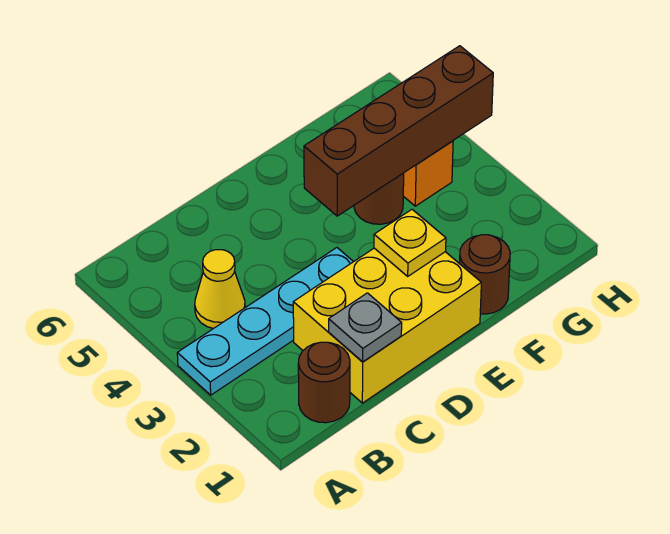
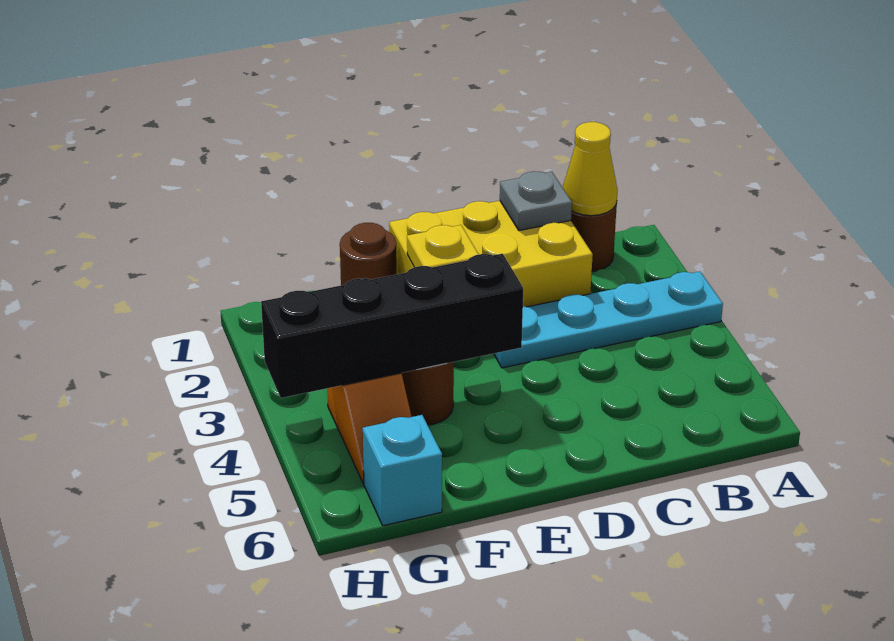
yellow 1x1 cone [195,250,245,329] -> yellow 1x1 cone moved to [563,122,618,216]
brown 1x4 brick [304,46,493,216] -> black 1x4 brick [261,254,523,398]
none -> cyan 1x1 brick [363,415,442,526]

